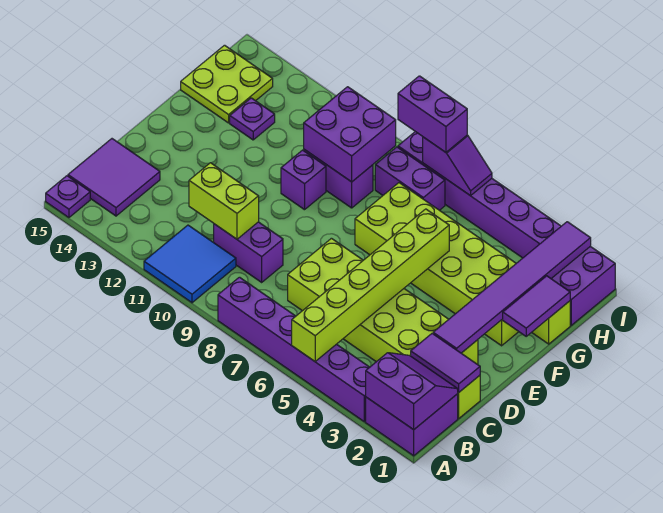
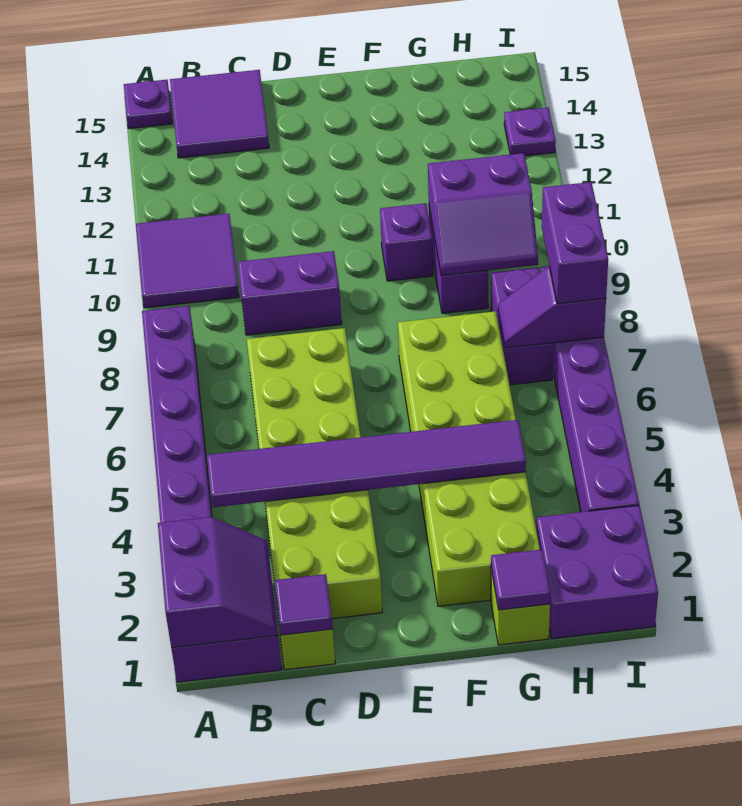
lime 1x6 brick [292,209,449,361] -> none
blue 2x2 tile [144,225,236,303] -> purple 2x2 tile [136,214,239,308]
purple 1x2 tile [411,333,480,392] -> purple 1x1 tile [275,574,333,635]
purple 1x2 brick [214,222,283,282] -> purple 1x2 brick turned to [238,251,342,335]
lime 1x2 brick [189,163,259,239] -> none
purple 1x6 tile [433,222,591,353] -> purple 1x6 tile moved to [207,420,526,507]
purple 1x2 tile [503,276,570,336] -> purple 1x1 tile [491,549,550,610]
purple 2x2 brick [304,87,396,182] -> purple 2x2 slope [428,153,538,276]
purple 1x1 plate [230,98,275,140] -> purple 1x1 plate moved to [504,108,556,156]
lime 2x2 plate [181,45,273,123] -> none
purple 1x2 slope [423,135,492,196] -> purple 1x2 slope turned to [498,267,606,348]

